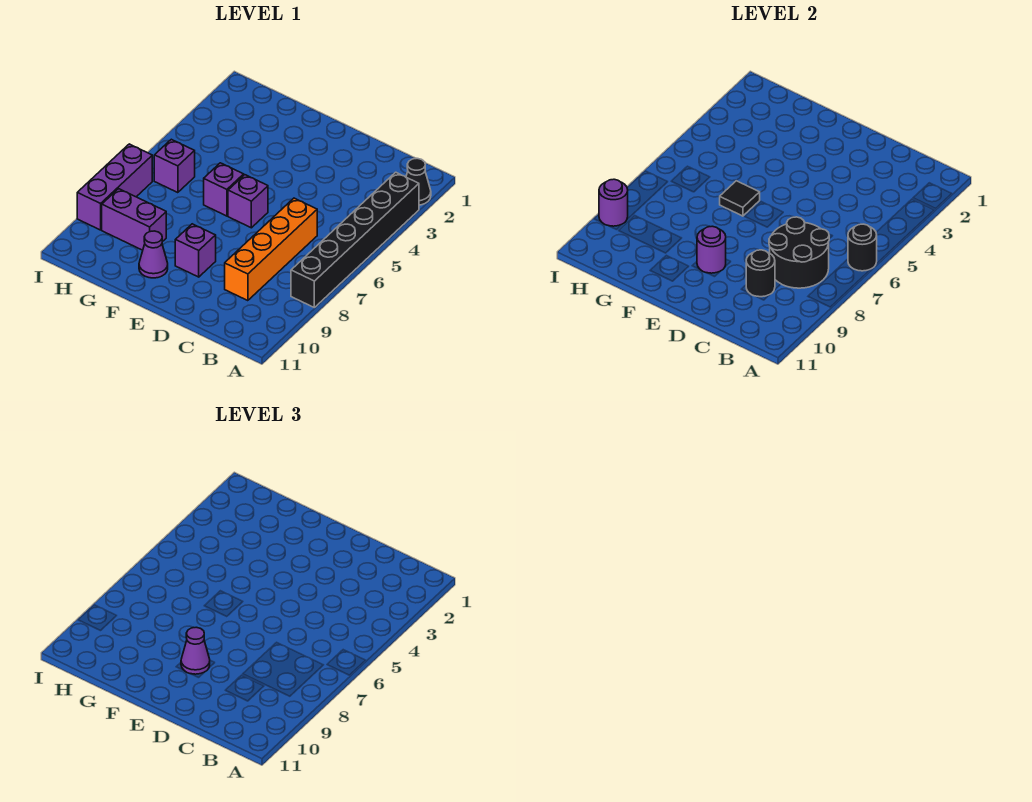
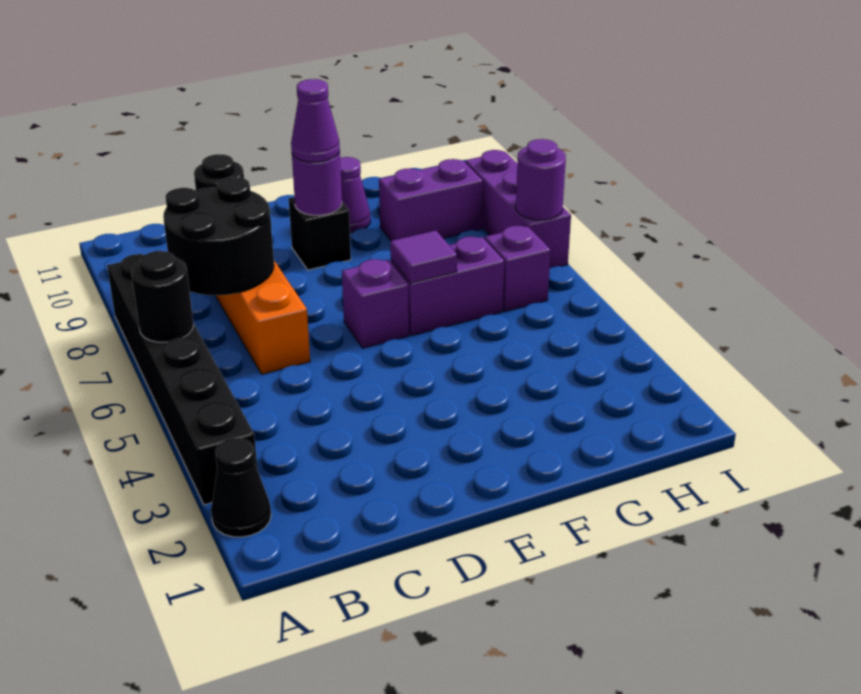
purple 1x1 brick [175,224,216,277] -> black 1x1 brick [289,197,351,270]
purple 1x1 brick [204,163,244,216] -> purple 1x2 brick [391,237,504,336]
black 1x1 tile [720,181,760,216] -> purple 1x1 tile [390,230,457,283]
purple 1x1 round brick [599,179,628,226] -> purple 1x1 round brick moved to [516,139,566,220]

